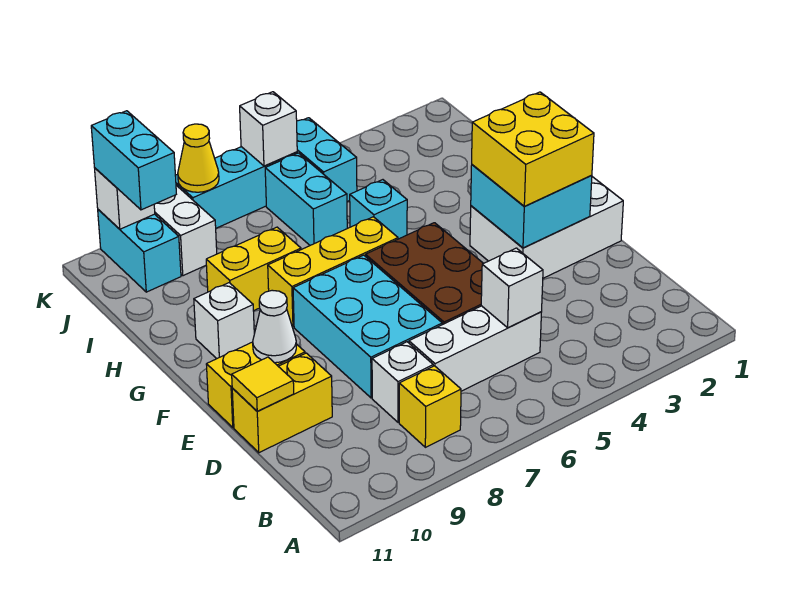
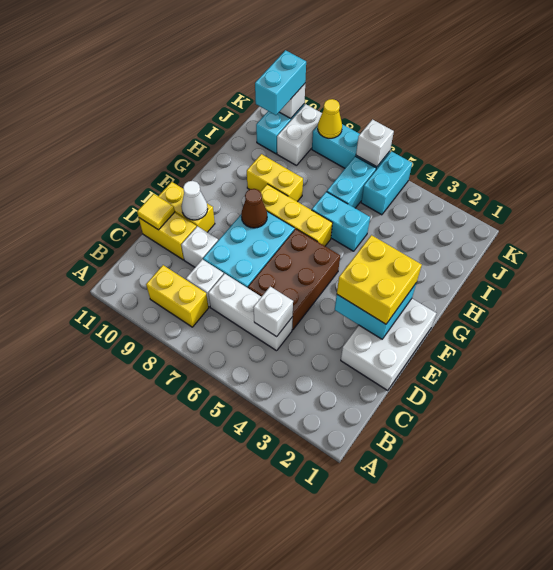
yellow 1x1 brick [399,366,461,447] -> yellow 1x2 brick [146,265,209,327]
white 2x3 brick [470,177,623,278] -> white 2x3 brick turned to [341,299,436,391]
none -> brown 1x1 cone [241,189,267,228]
white 1x1 brick [194,283,254,359] -> white 1x1 brick moved to [181,226,218,267]
cyan 1x1 brick [350,180,407,239] -> cyan 1x2 brick [312,192,370,251]

